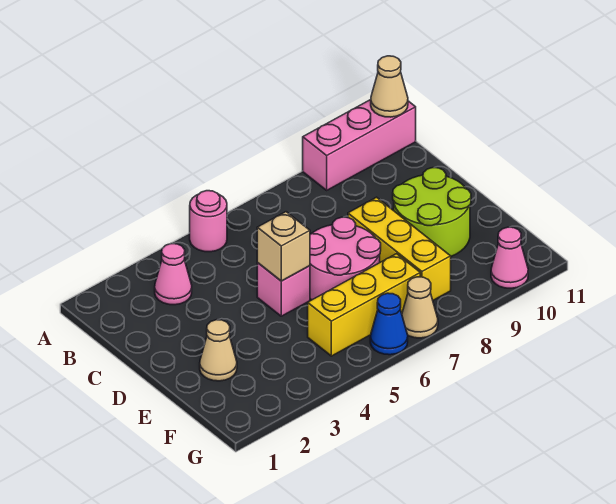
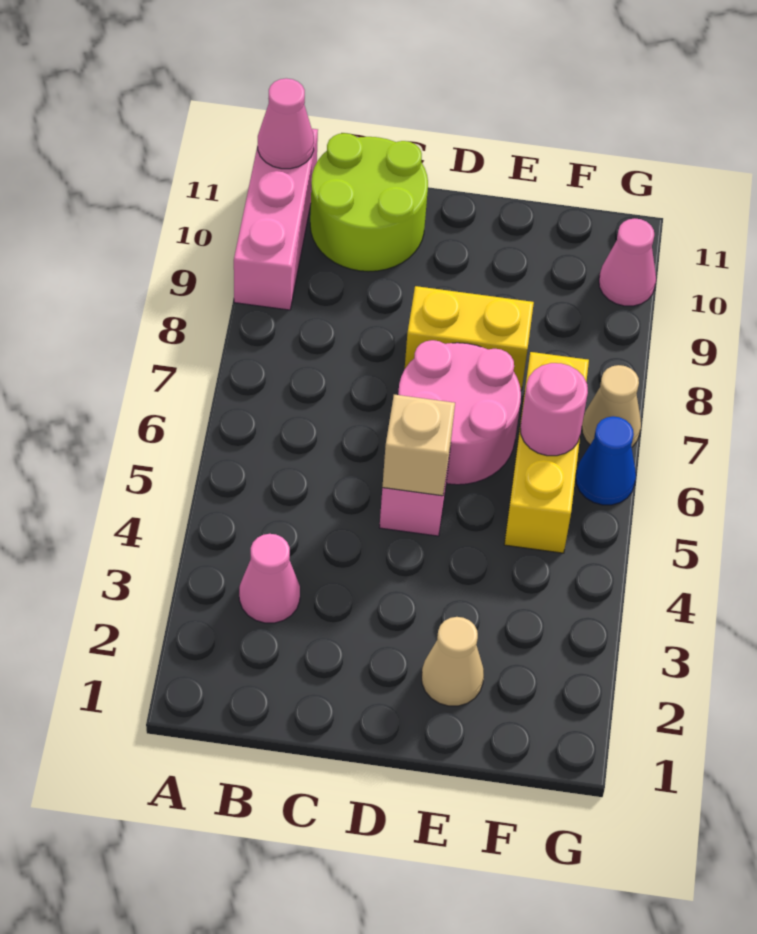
pink 1x1 round brick [190,191,227,252] -> pink 1x1 round brick moved to [520,363,588,456]
tan 1x1 cone [371,56,408,117] -> pink 1x1 cone [258,78,314,169]
yellow 1x3 brick [348,197,451,300] -> yellow 1x2 brick [405,286,534,390]
lime 2x2 round brick [393,168,471,256] -> lime 2x2 round brick moved to [310,133,428,272]

